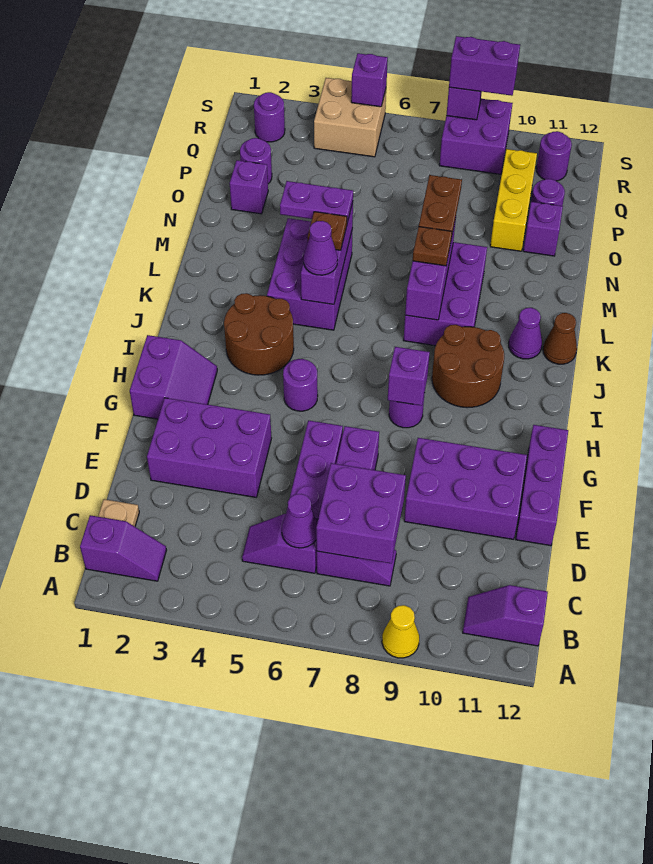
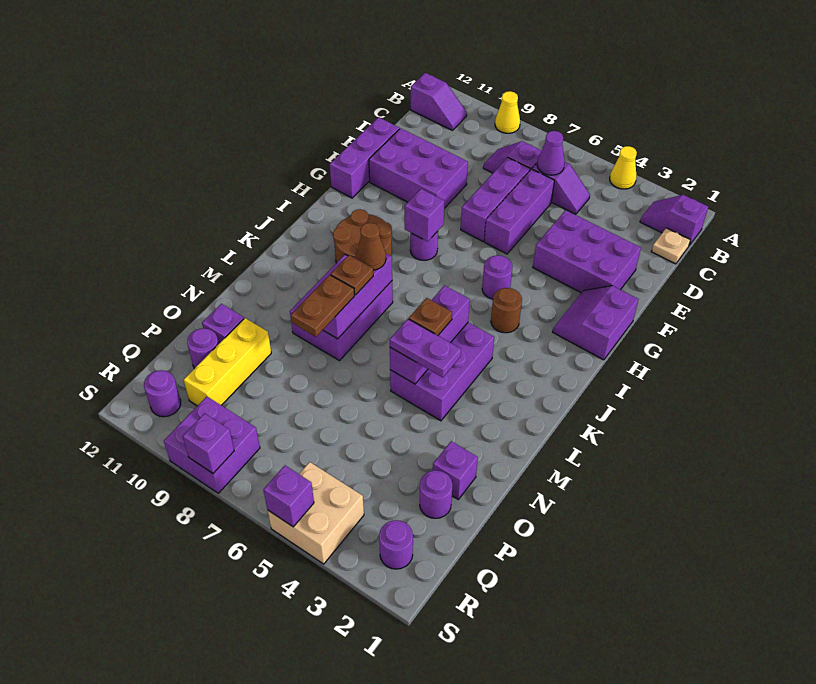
none -> yellow 1x1 cone [610,146,637,189]
purple 2x2 brick [316,463,406,563] -> none
brown 2x2 round brick [224,293,294,375] -> brown 1x1 round brick [491,288,522,333]
purple 1x1 cone [304,221,338,275] -> none
purple 1x1 cone [509,308,542,359] -> none
brown 1x1 cone [543,313,577,364] -> brown 1x1 cone moved to [356,223,386,270]
purple 1x2 brick [449,36,520,96] -> none

